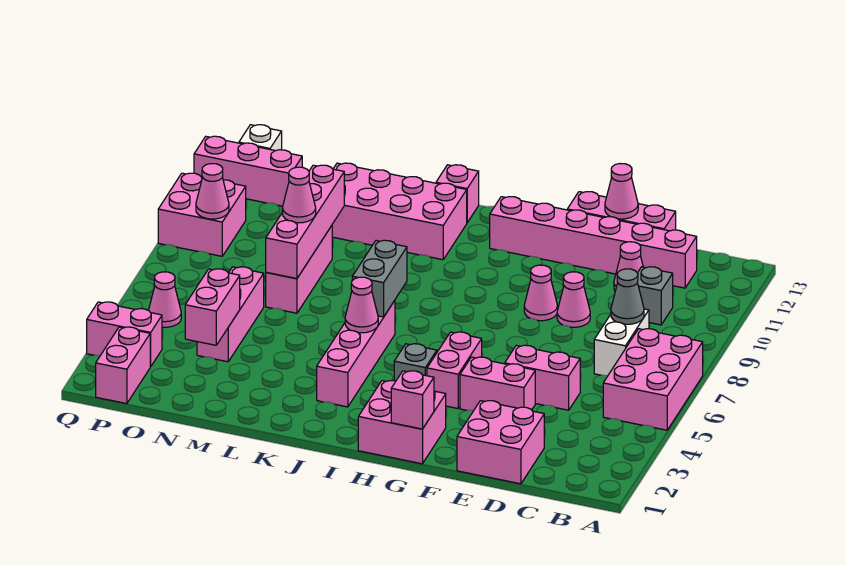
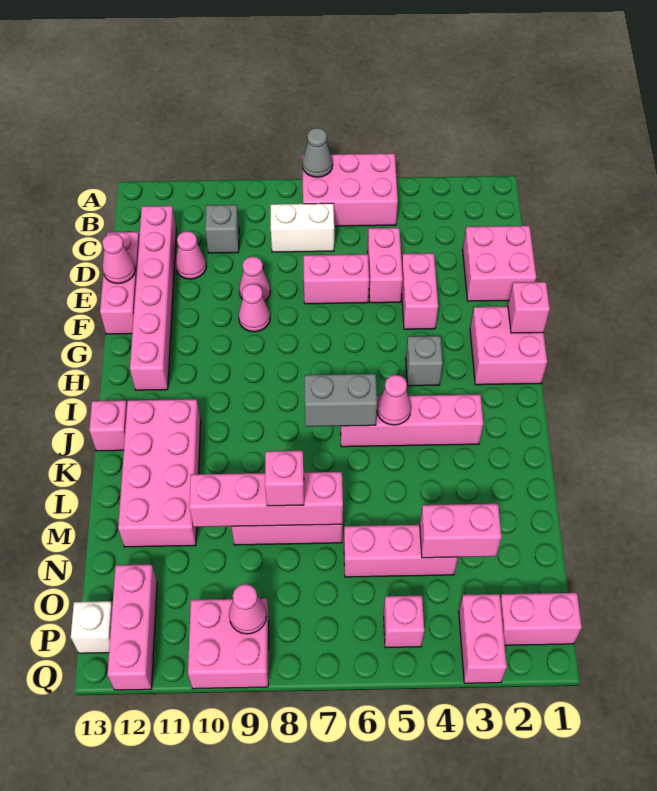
grey 1x1 cone [611,269,644,324] -> grey 1x1 cone moved to [302,128,333,177]
pink 1x2 brick [427,332,482,409] -> pink 1x2 brick moved to [304,254,369,304]
pink 1x1 cone [282,167,316,223] -> pink 1x1 brick [265,451,304,506]
pink 1x1 cone [149,272,181,327] -> pink 1x1 brick [384,596,424,648]

